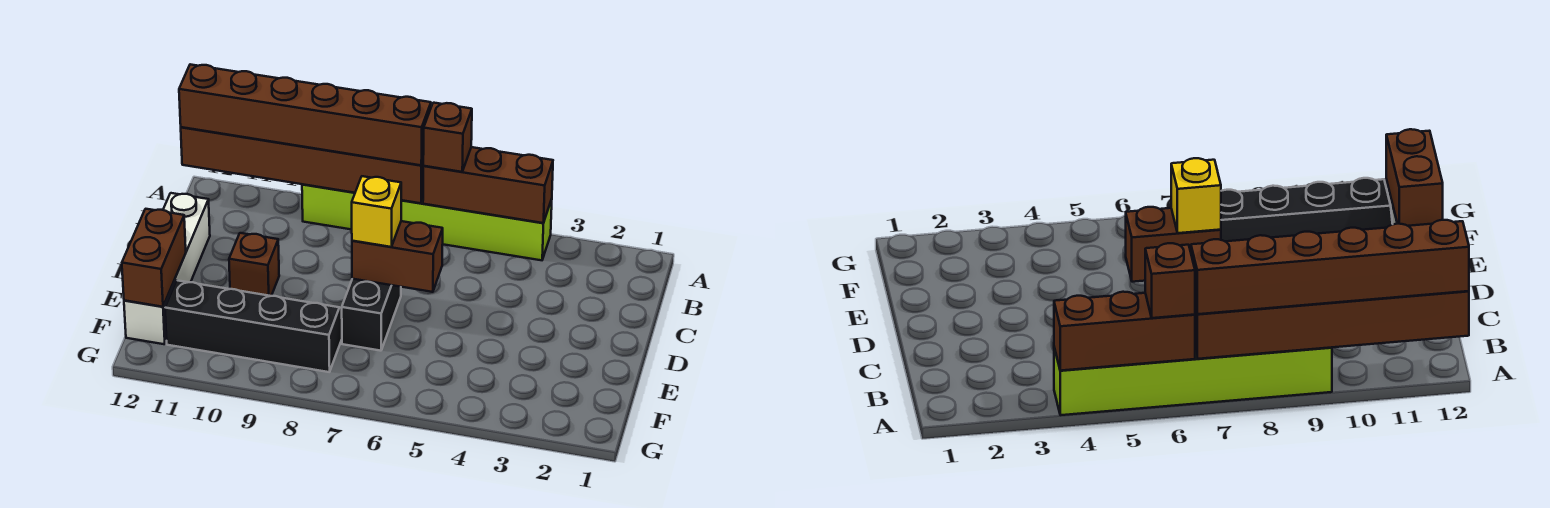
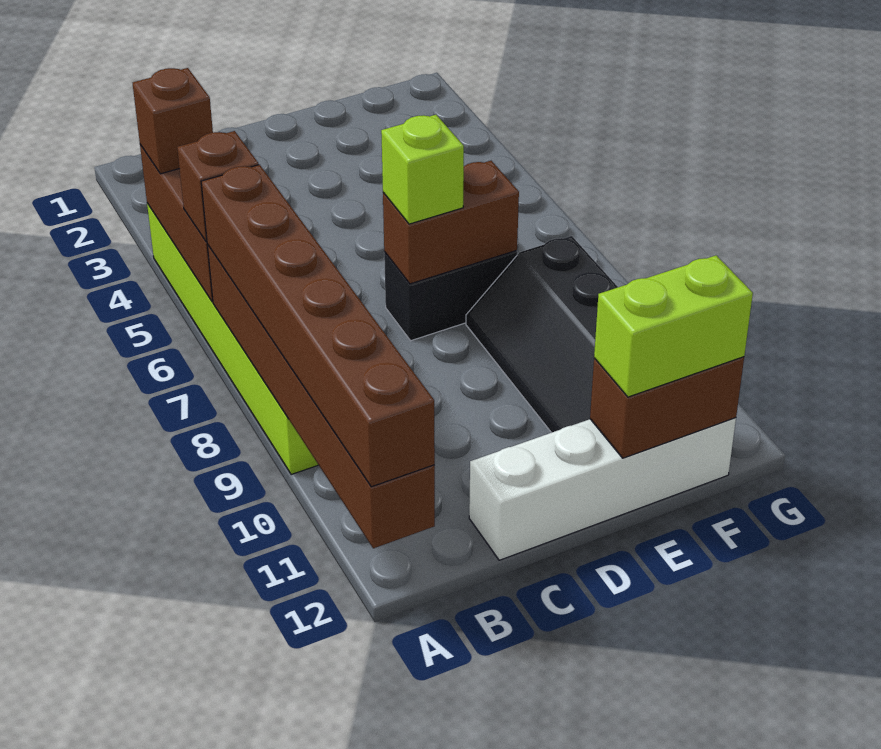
brown 1x2 brick [352,221,443,292] -> brown 1x2 brick turned to [383,161,519,284]
yellow 1x1 brick [352,176,402,247] -> lime 1x1 brick [381,115,464,224]
brown 1x1 brick [229,233,279,296] -> brown 1x1 brick moved to [133,68,213,174]
none -> lime 1x2 brick [594,255,753,397]

